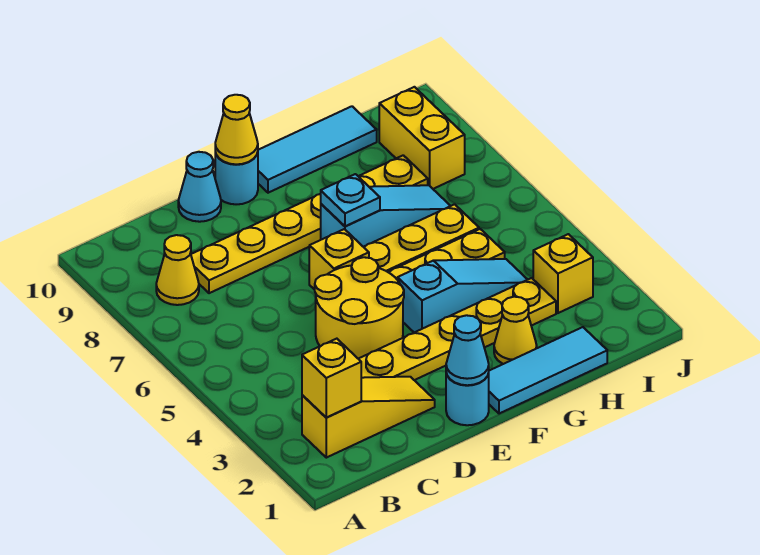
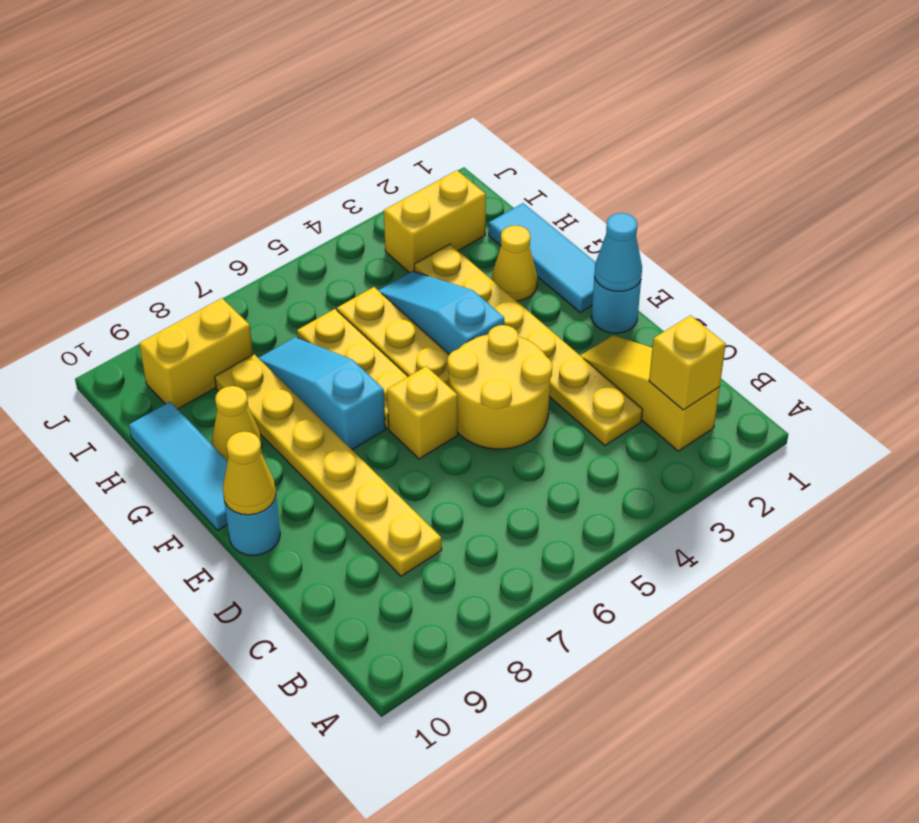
yellow 1x1 cone [156,235,199,305] -> yellow 1x1 cone moved to [212,386,262,461]
cyan 1x1 cone [178,152,221,222] -> none
cyan 1x1 plate [321,174,380,226] -> none
yellow 1x1 brick [533,234,593,313] -> yellow 1x2 brick [384,170,486,273]

